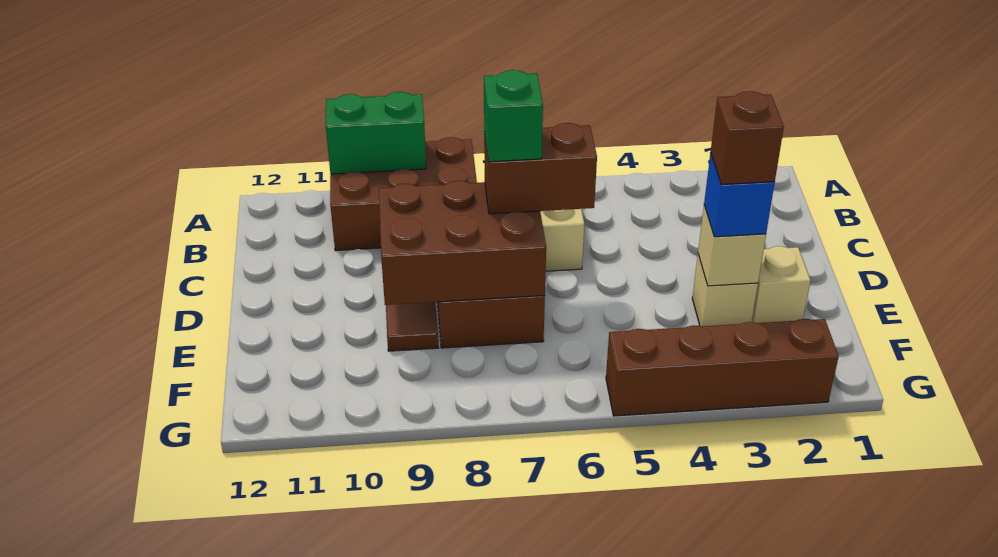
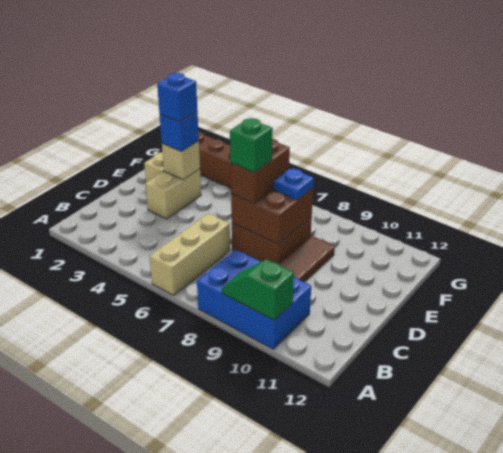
brown 2x3 brick [330,137,477,251] -> blue 2x3 brick [197,250,311,349]
green 1x2 brick [326,92,426,174] -> green 1x2 slope [222,260,294,320]
brown 1x2 brick [484,123,597,214] -> brown 1x2 brick turned to [231,139,290,203]
brown 2x3 brick [379,181,546,305] -> brown 2x2 brick [231,188,313,244]
tan 1x1 brick [692,254,758,326] -> tan 1x2 brick [145,169,201,219]
brown 1x1 brick [711,91,784,184] -> blue 1x1 brick [157,73,197,122]
none -> blue 1x1 plate [273,168,314,200]

